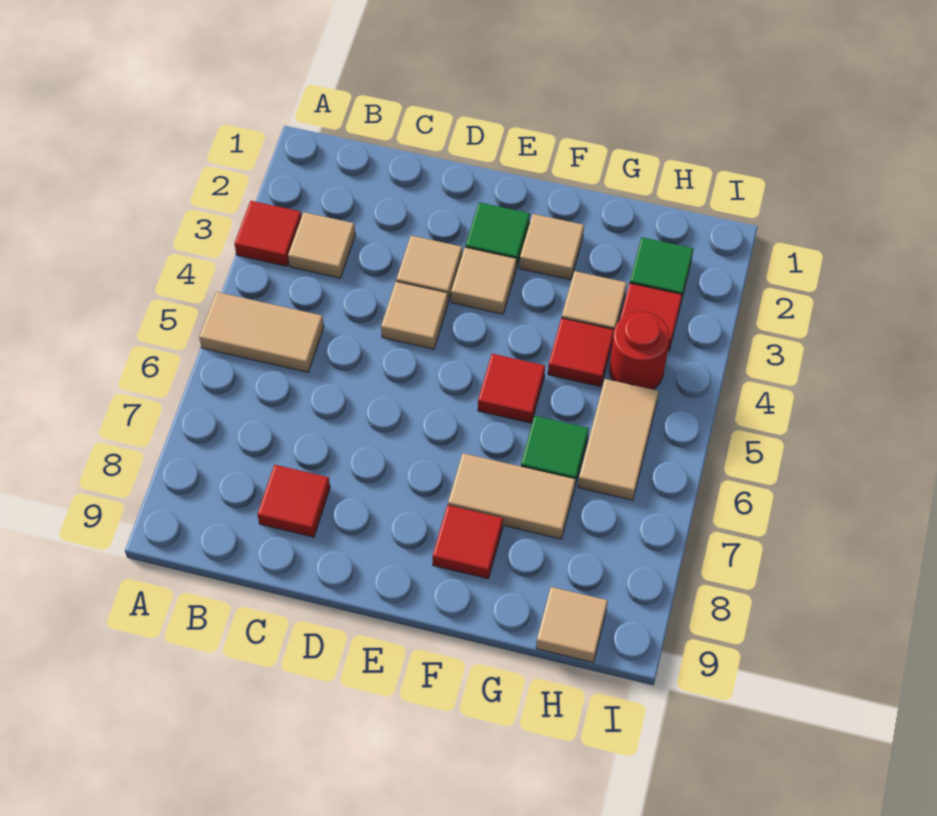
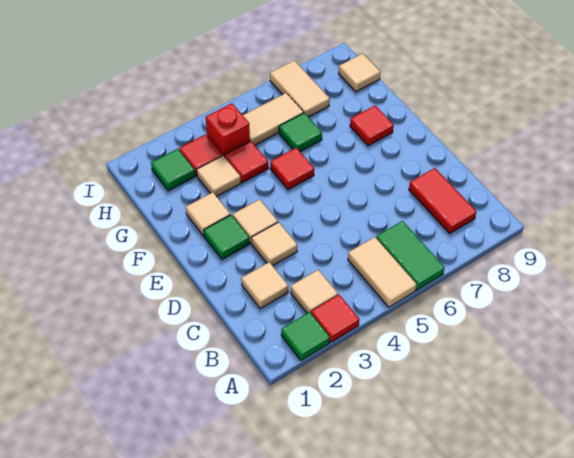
none -> green 1x1 tile [281,312,330,361]
none -> green 1x2 tile [376,221,444,290]
red 1x1 tile [257,465,330,537] -> red 1x2 tile [409,168,476,233]
tan 1x1 tile [381,281,448,349] -> tan 1x1 tile moved to [241,262,288,309]
tan 1x2 tile [448,453,576,539] -> tan 1x2 tile moved to [270,60,330,117]
red 1x1 round brick [609,312,670,390] -> red 1x1 brick [206,103,250,157]

